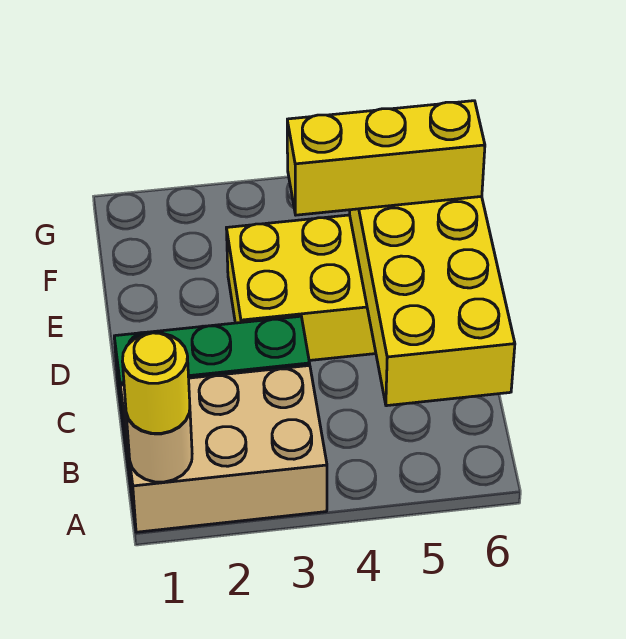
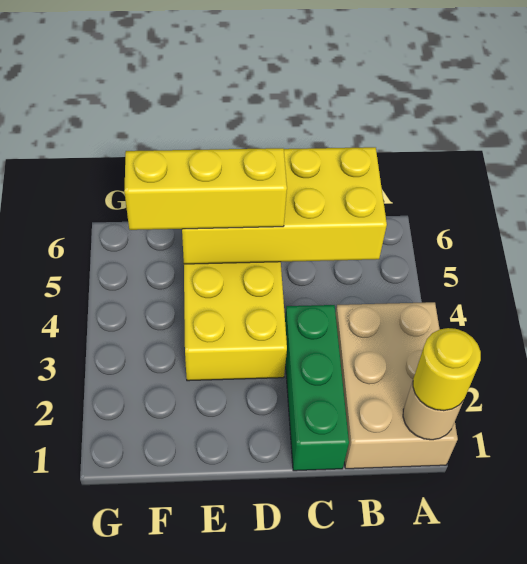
yellow 1x3 brick [287,101,485,215] -> yellow 1x3 brick turned to [124,148,287,230]

